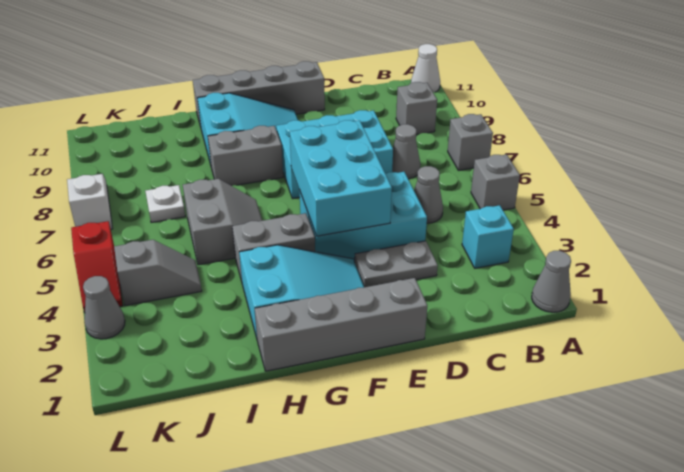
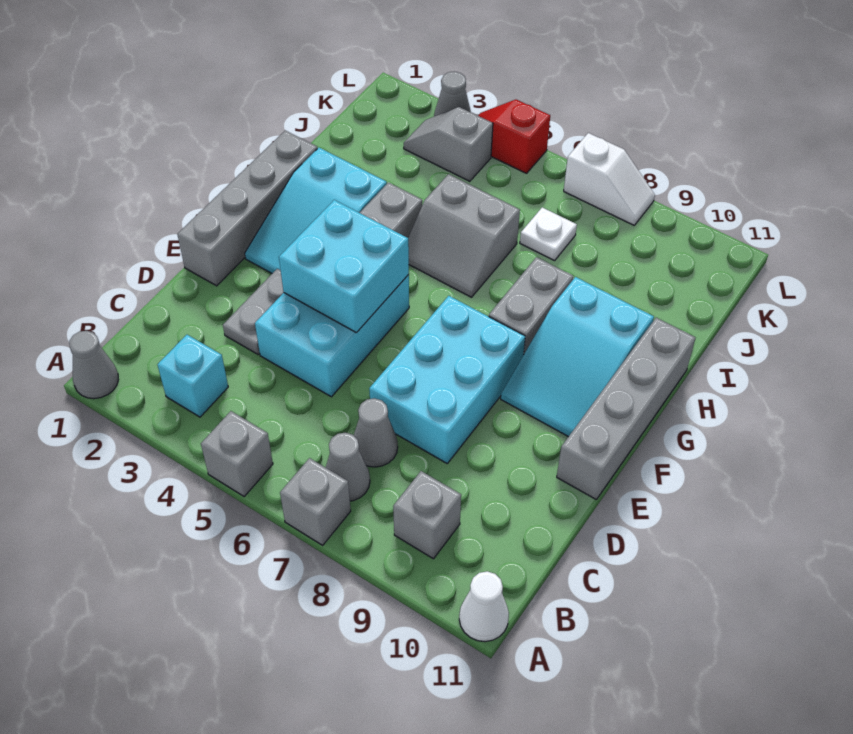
grey 1x1 cone [414,166,443,223] -> grey 1x1 cone moved to [326,433,370,501]
cyan 2x3 brick [290,120,392,236] -> cyan 2x2 brick [279,200,409,333]
grey 1x2 slope [114,240,202,306] -> grey 1x2 slope turned to [404,107,493,181]

